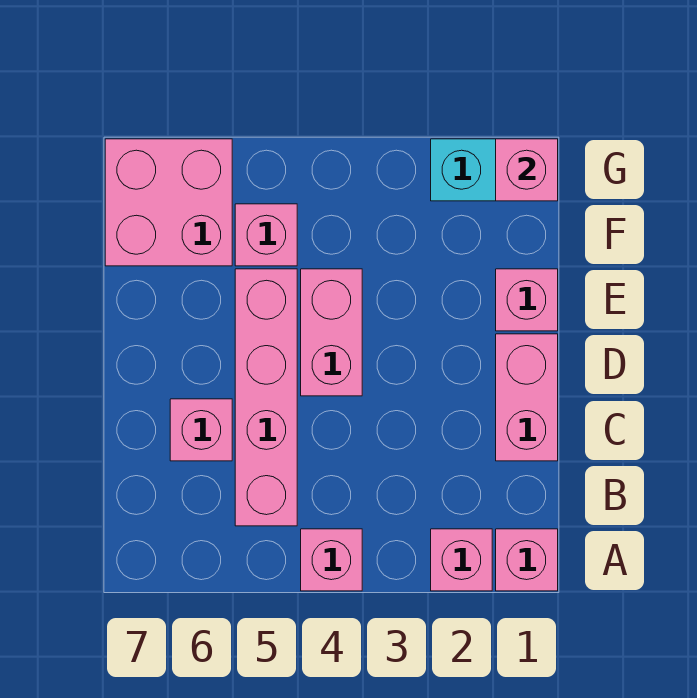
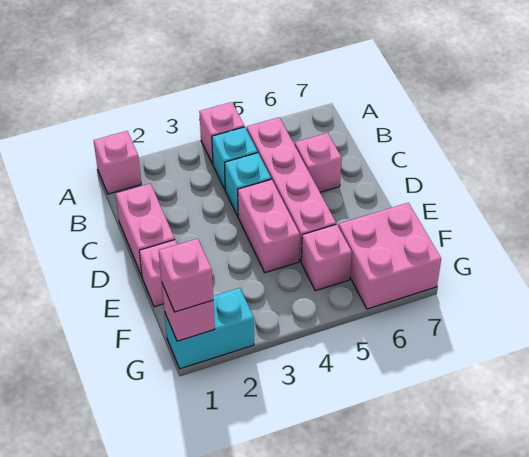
pink 1x1 brick [431,529,492,591] -> pink 1x1 brick moved to [159,239,213,312]
none -> cyan 1x1 brick [212,127,258,189]
none -> cyan 1x1 brick [225,153,271,216]

